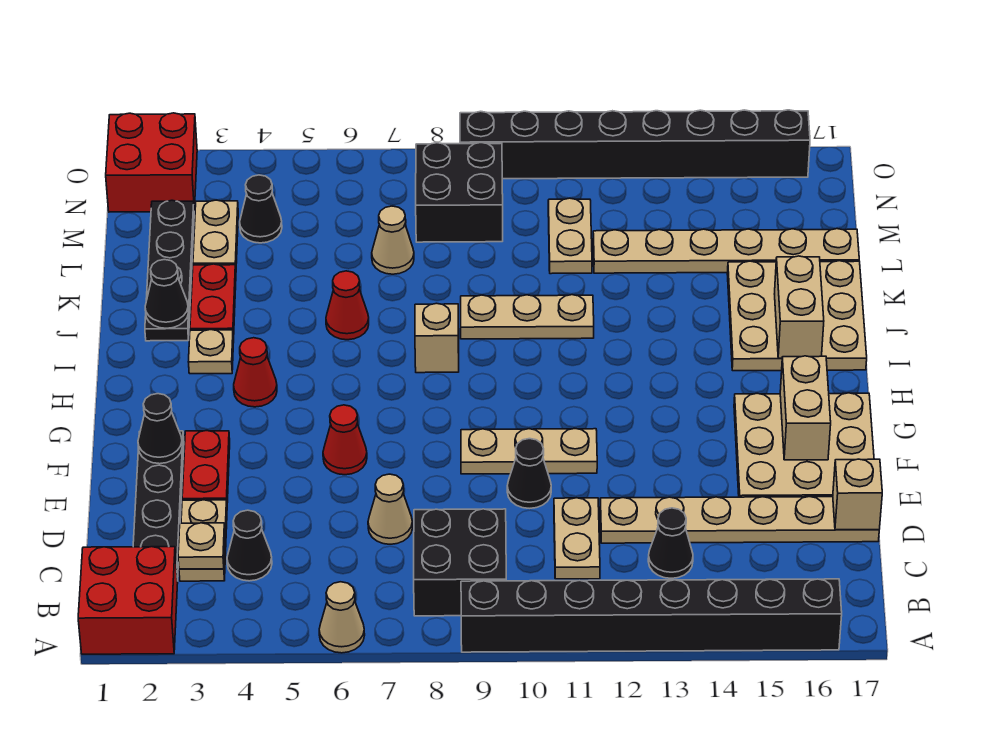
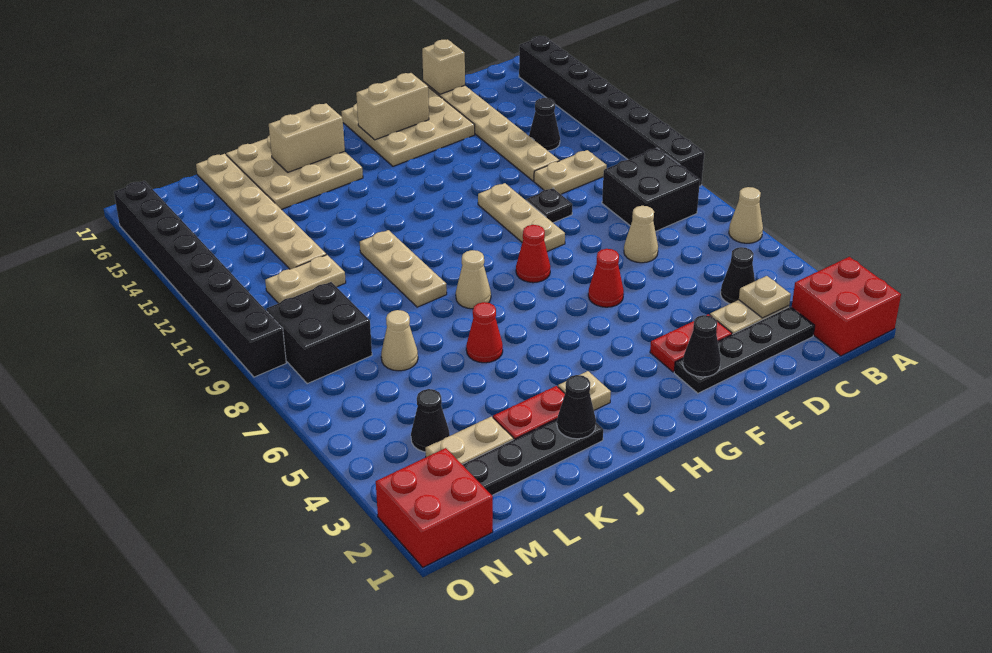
black 1x1 cone [507,439,551,508] -> black 1x1 plate [526,188,572,223]
red 1x1 cone [234,338,277,407] -> red 1x1 cone moved to [516,225,550,283]
tan 1x1 brick [415,303,459,373] -> tan 1x1 cone [456,250,491,309]

